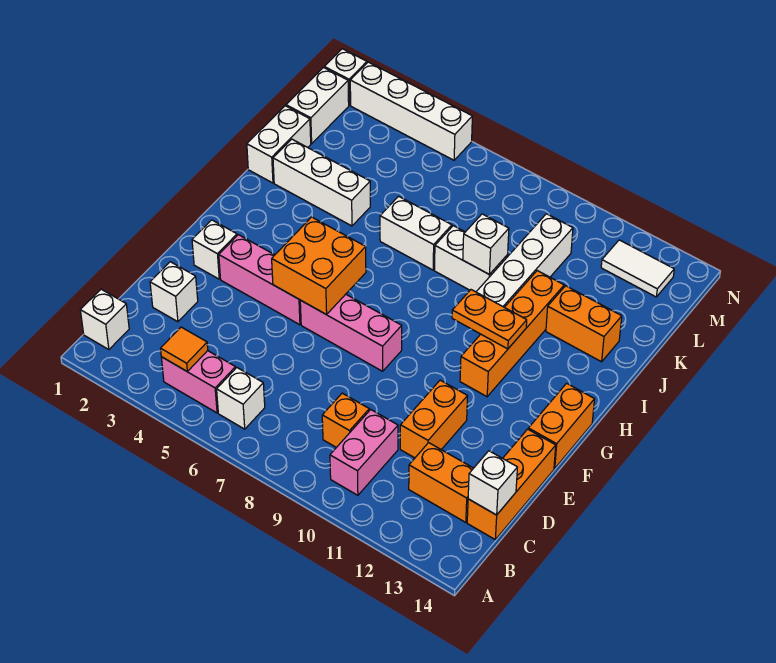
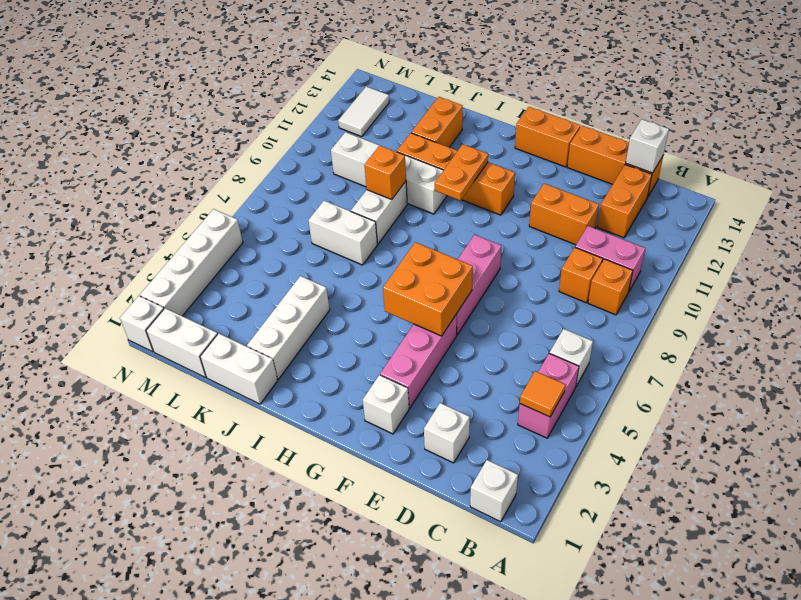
none -> orange 1x1 brick [588,259,633,315]
white 1x2 brick [380,196,452,270] -> white 1x2 brick turned to [308,201,377,265]
white 1x1 brick [463,214,509,274] -> orange 1x1 brick [364,146,406,199]

